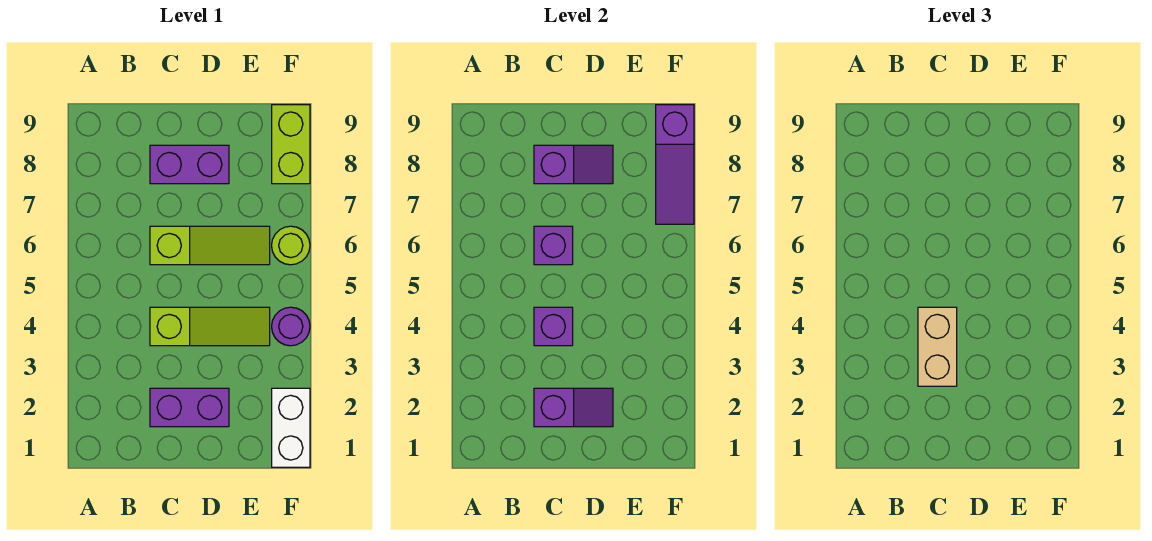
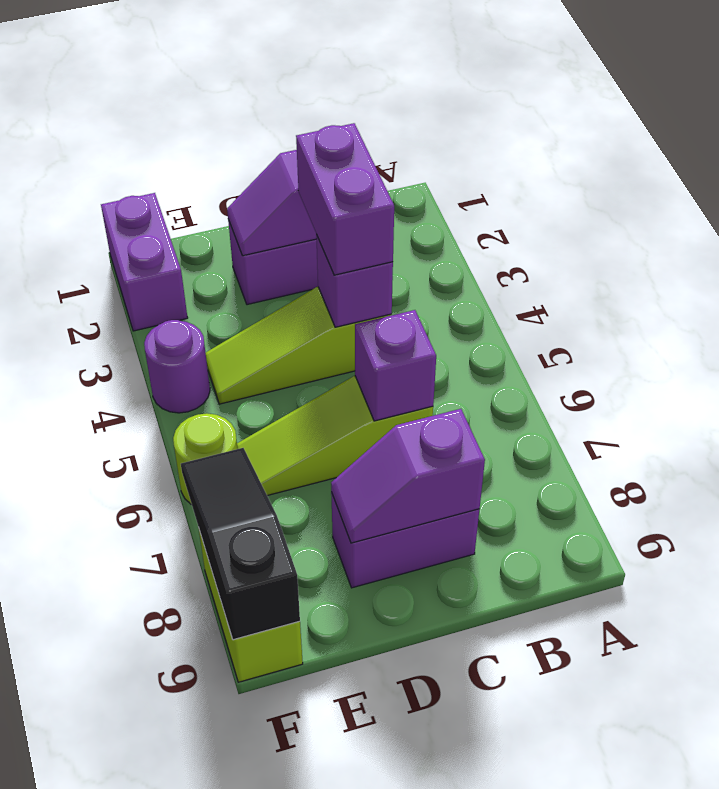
tan 1x2 brick [918,307,957,386] -> purple 1x2 brick [296,123,394,275]
white 1x2 brick [272,388,310,467] -> purple 1x2 brick [101,193,188,331]
purple 1x3 slope [656,105,694,224] -> black 1x3 slope [181,448,300,640]

